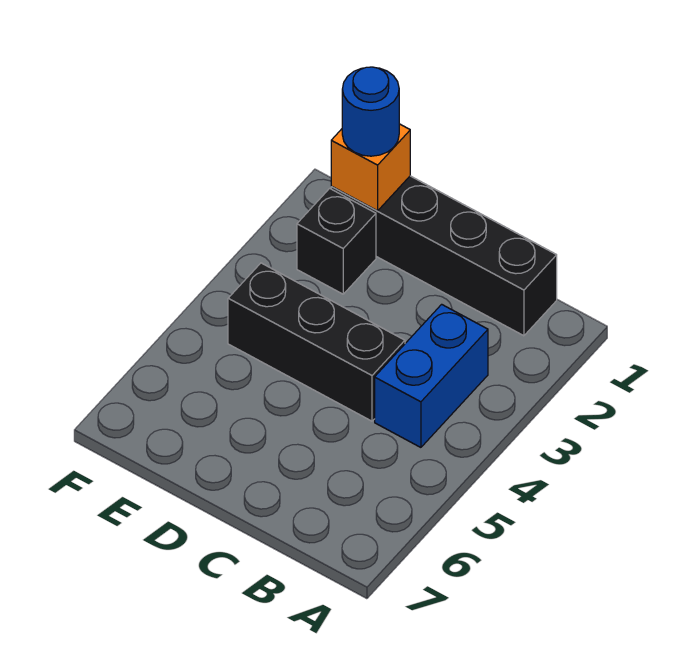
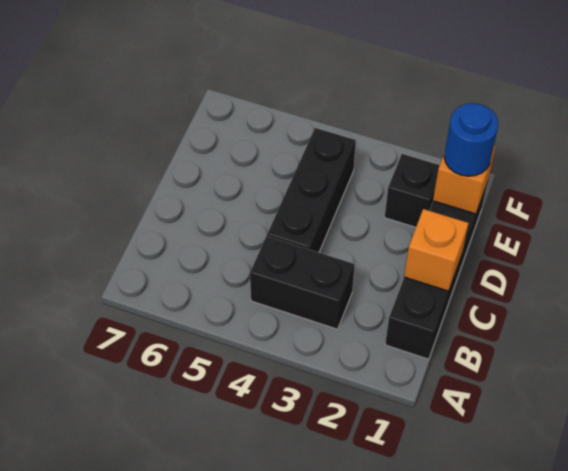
blue 1x2 brick [375,304,488,447] -> black 1x2 brick [250,236,355,329]
none -> orange 1x1 brick [404,209,469,291]

